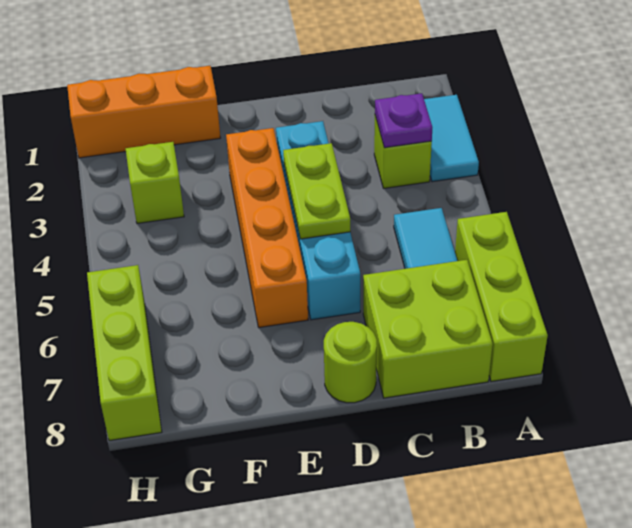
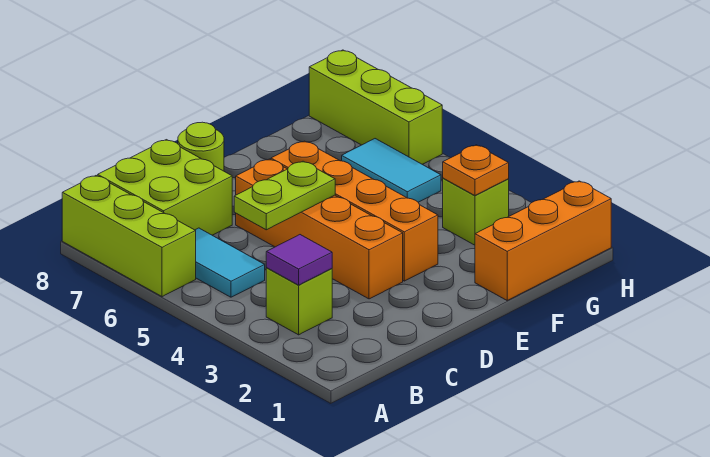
cyan 1x2 tile [424,95,479,182] -> cyan 1x2 tile moved to [342,139,441,202]
purple 1x1 plate [375,93,432,148] -> purple 1x1 tile [266,235,332,285]
cyan 1x4 brick [276,121,360,320] -> orange 1x4 brick [236,159,403,299]
lime 1x2 plate [283,143,350,239] -> lime 1x2 plate turned to [234,161,335,230]
none -> orange 1x1 plate [443,145,509,195]

